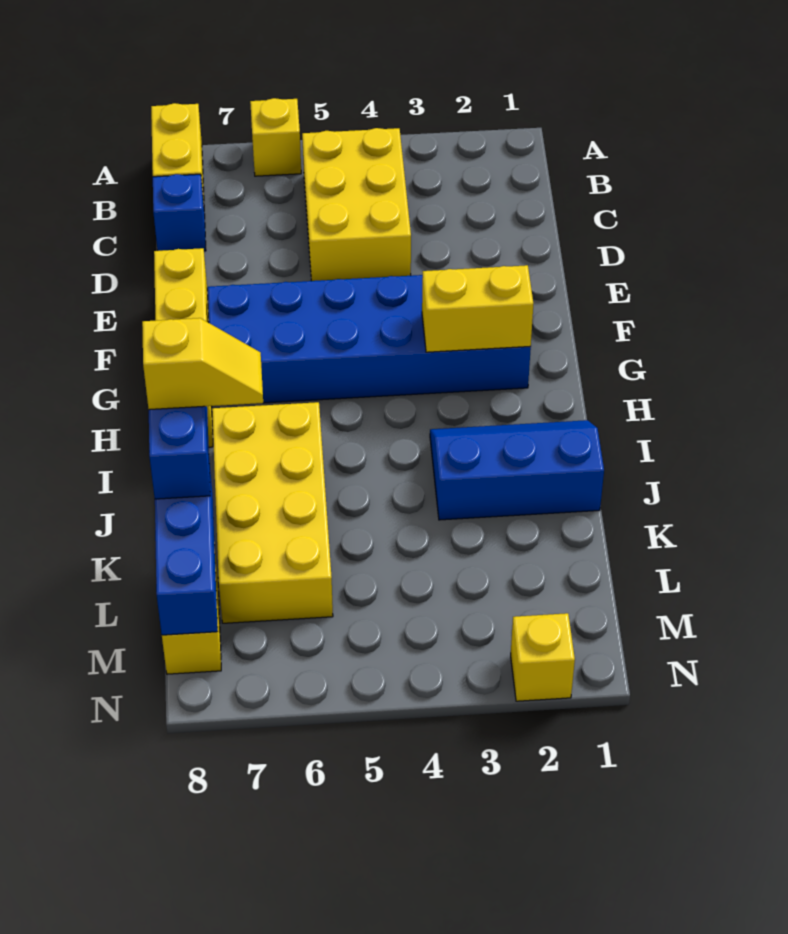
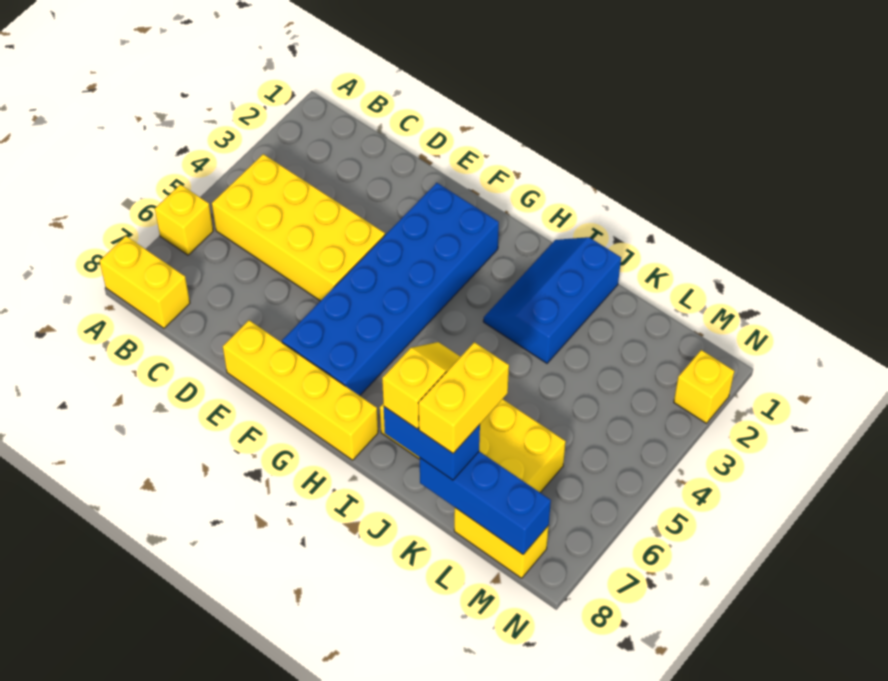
yellow 2x3 brick [302,128,411,281] -> yellow 2x4 brick [212,154,385,301]
blue 1x1 brick [153,174,206,251] -> none
yellow 1x2 brick [422,265,533,352] -> yellow 1x2 brick moved to [418,342,509,453]

